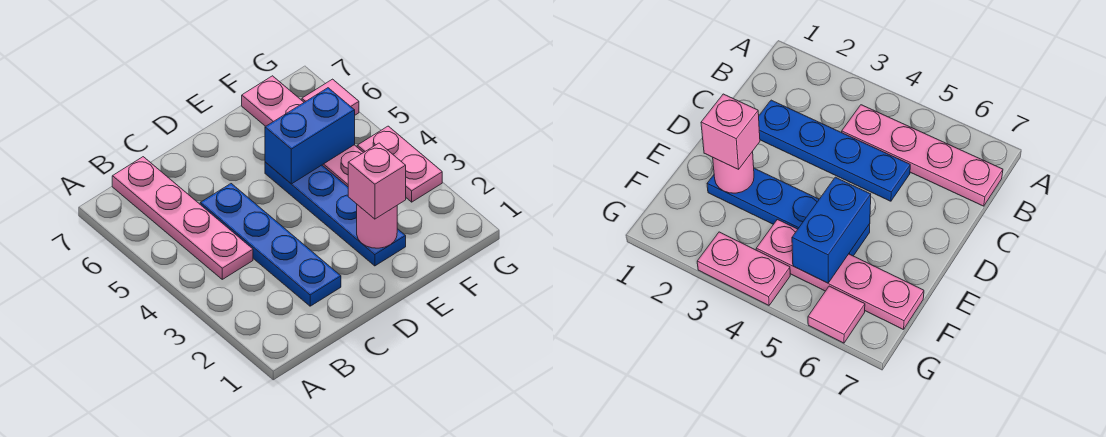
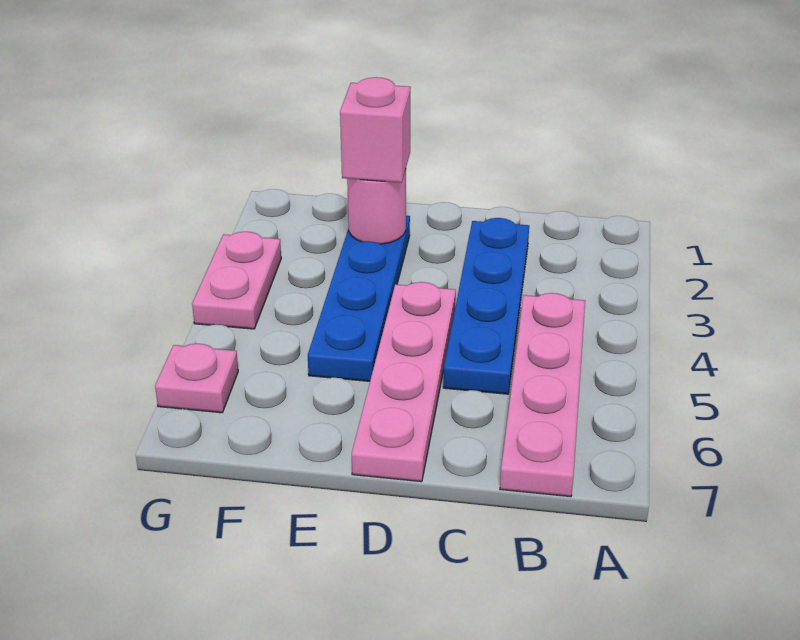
blue 1x2 brick [265,88,355,184] -> none
pink 1x4 plate [242,76,363,187] -> pink 1x4 plate moved to [352,282,456,482]
pink 1x1 tile [302,79,359,115] -> pink 1x1 plate [155,344,238,413]

